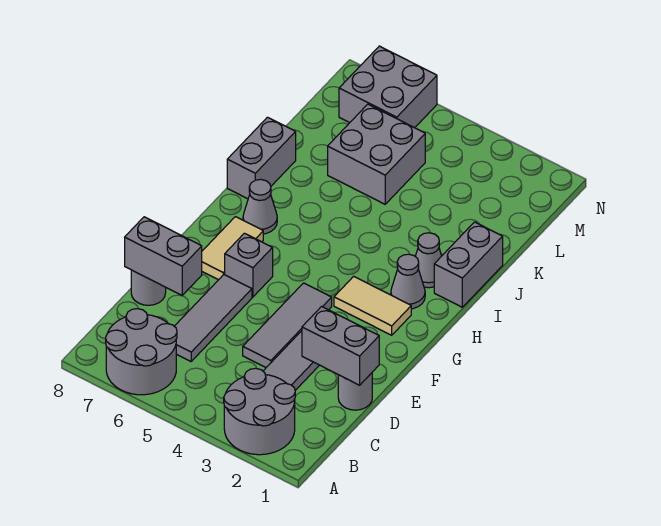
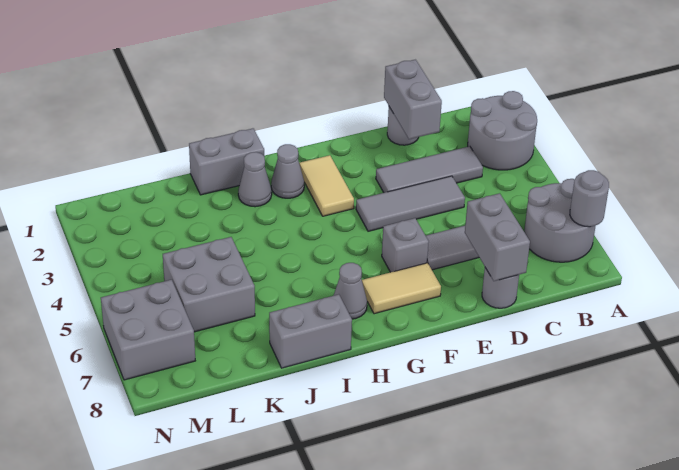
none -> grey 1x1 round brick [570,170,609,227]

